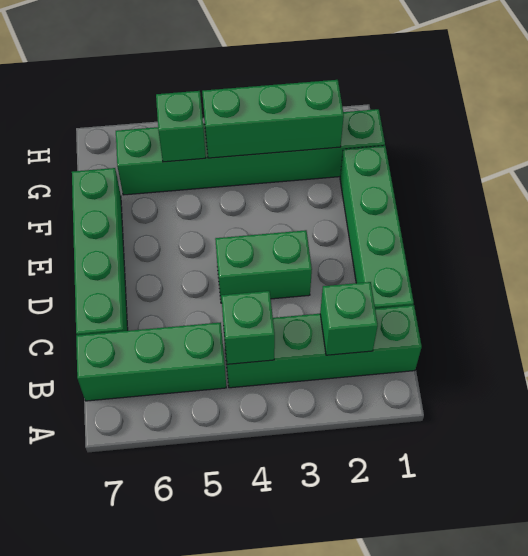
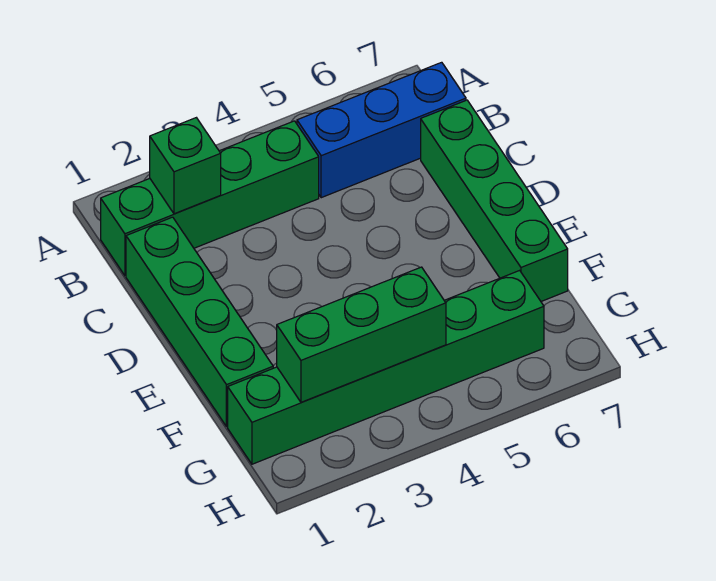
green 1x1 brick [221,291,275,364] -> none
green 1x3 brick [76,322,226,401] -> blue 1x3 brick [297,62,466,198]
green 1x2 brick [215,230,312,303] -> none
green 1x1 brick [156,91,206,162] -> none

